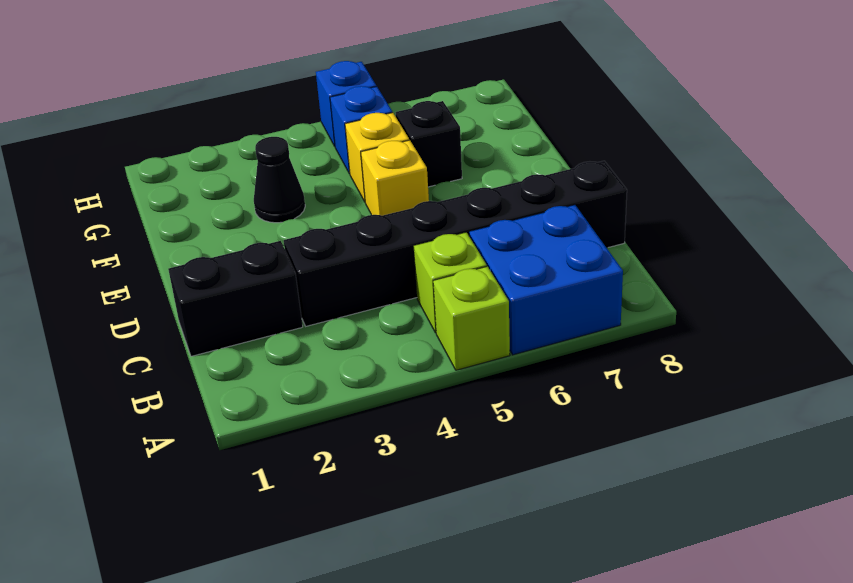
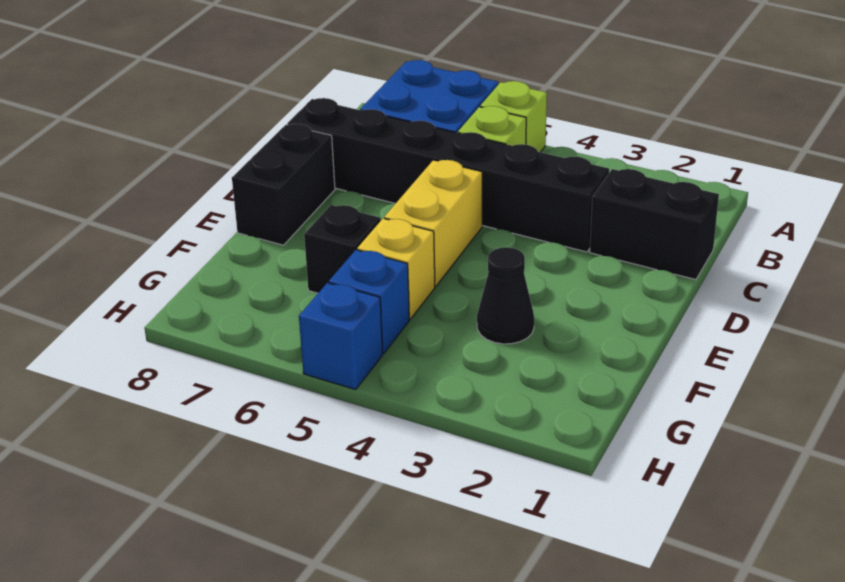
none -> black 1x2 brick [232,124,335,245]
yellow 1x1 brick [361,140,429,216] -> yellow 1x2 brick [384,160,482,286]

